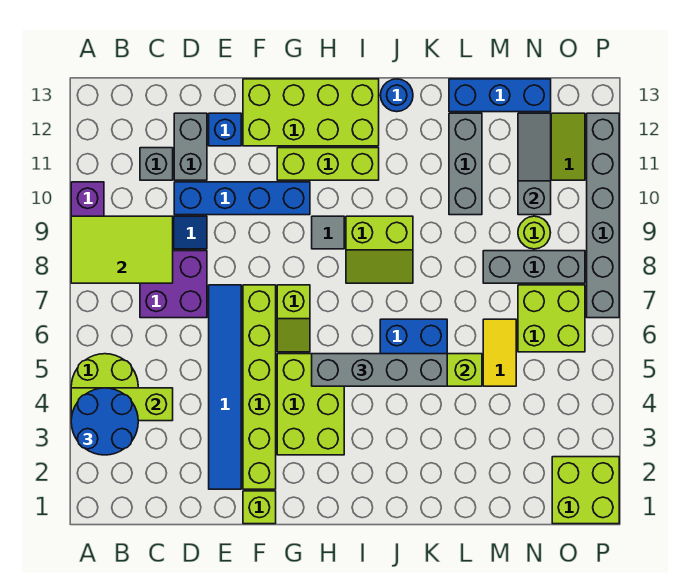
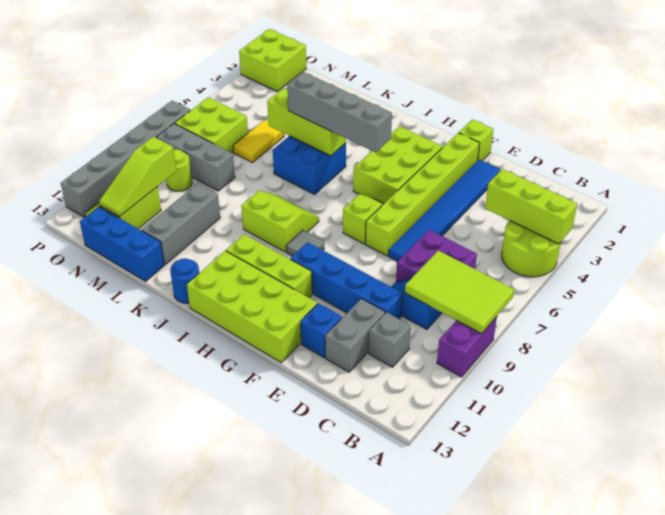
blue 2x2 round brick [71,388,138,455] -> none
grey 1x3 slope [518,113,551,215] -> lime 1x3 slope [99,137,176,217]

